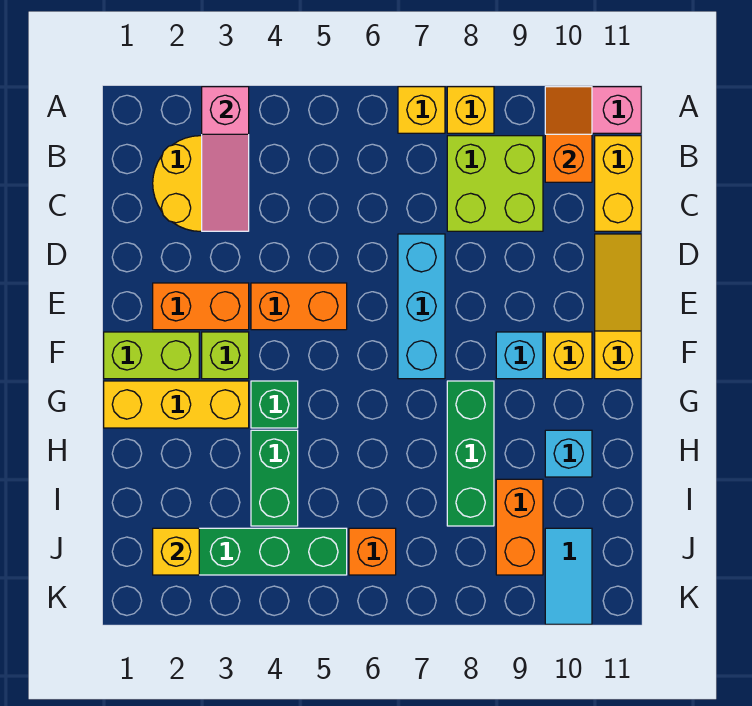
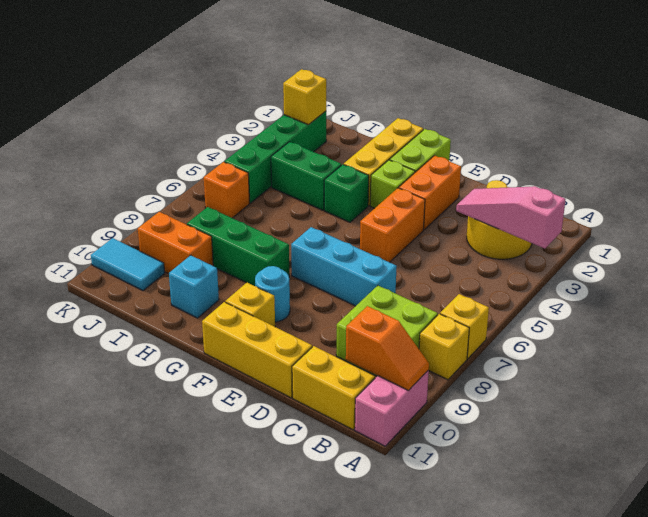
yellow 1x3 slope [595,234,641,379] -> yellow 1x3 brick [202,302,312,398]
cyan 1x1 brick [496,332,543,379] -> cyan 1x1 round brick [255,266,290,322]

